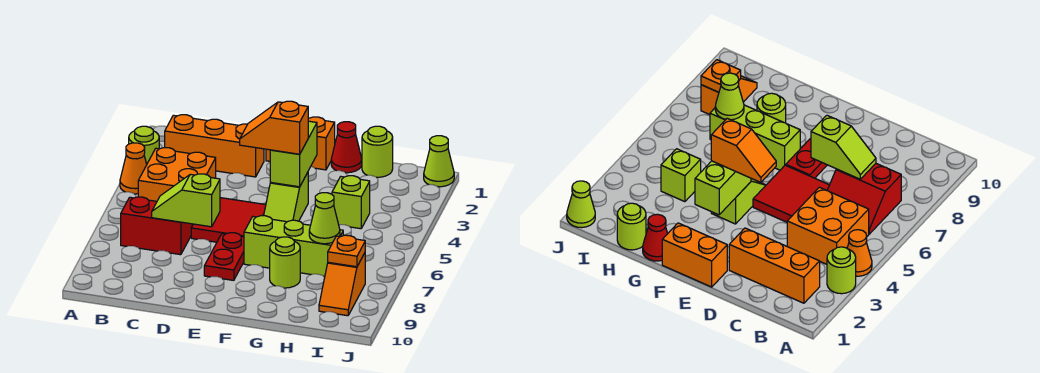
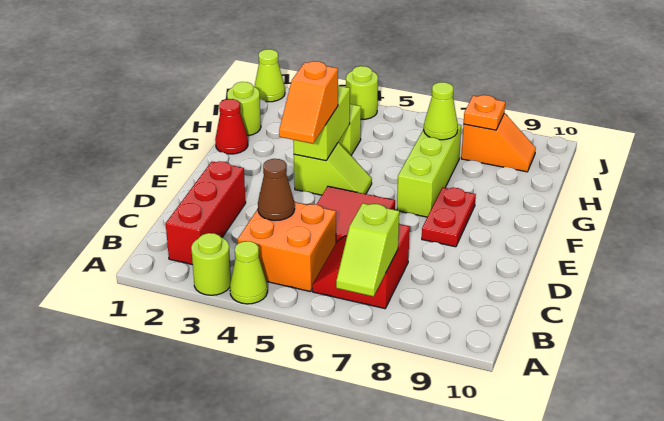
orange 1x1 cone [120,143,147,194] -> lime 1x1 cone [230,241,268,304]
orange 1x3 brick [165,115,264,177] -> red 1x3 brick [166,161,246,265]
none -> brown 1x1 cone [258,159,295,221]
lime 1x2 slope [152,174,220,227] -> lime 1x2 slope moved to [336,203,399,296]
orange 1x2 brick [266,117,335,170] -> none
red 1x2 plate [204,233,244,280] -> red 1x2 plate turned to [422,187,476,247]
lime 1x2 brick [270,121,317,187] -> lime 1x2 brick turned to [293,86,350,161]
lime 1x1 round brick [270,237,300,288] -> lime 1x1 round brick moved to [346,66,378,120]

